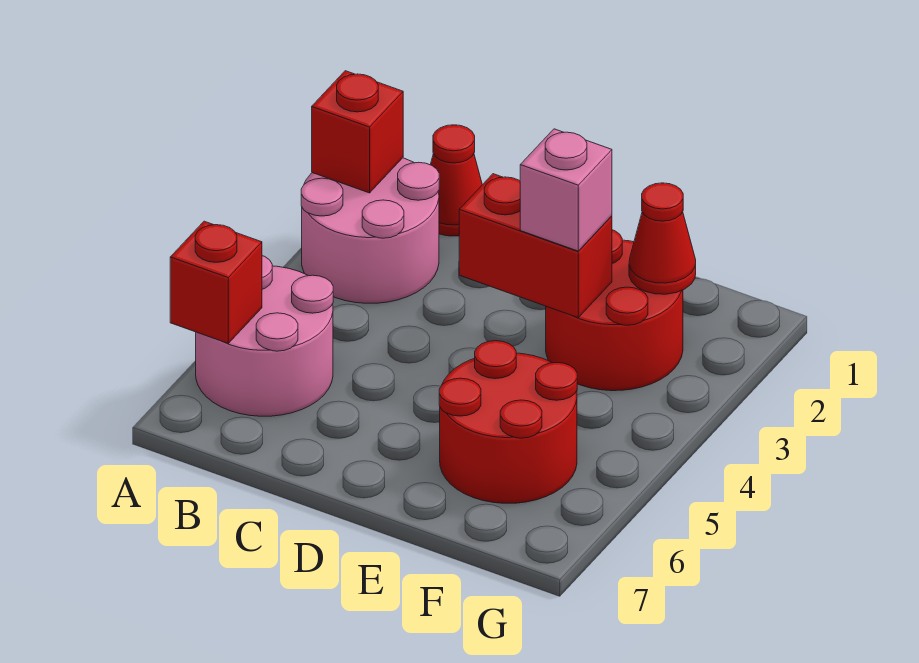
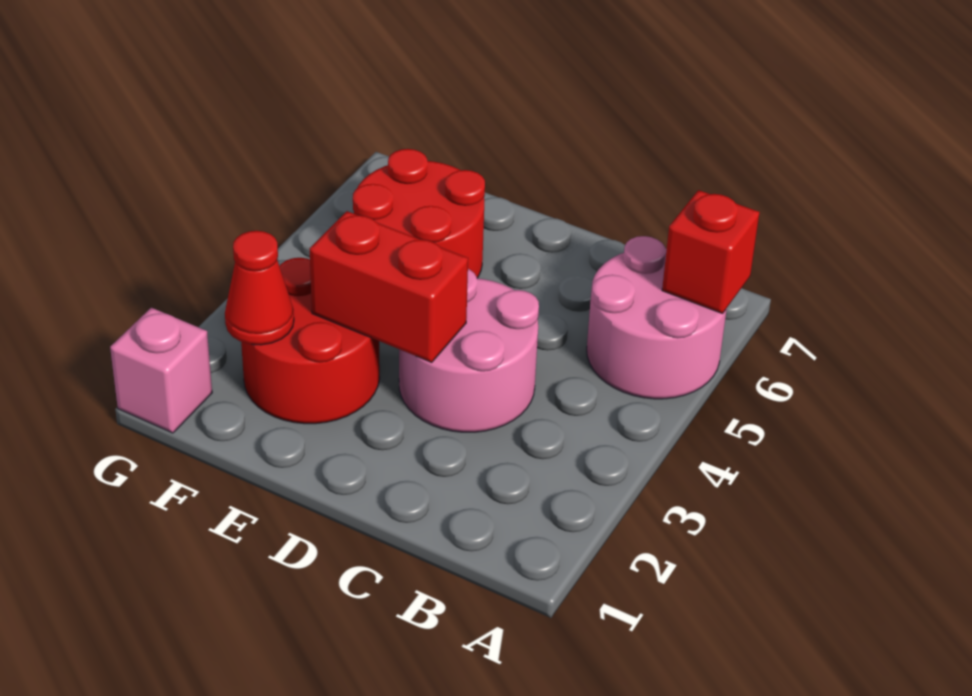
pink 2x2 round brick [301,158,439,303] -> pink 2x2 round brick moved to [399,269,539,432]
red 1x1 brick [312,71,403,193] -> none
red 1x1 cone [430,125,482,236] -> none
pink 1x1 brick [520,129,612,251] -> pink 1x1 brick moved to [110,308,212,433]

